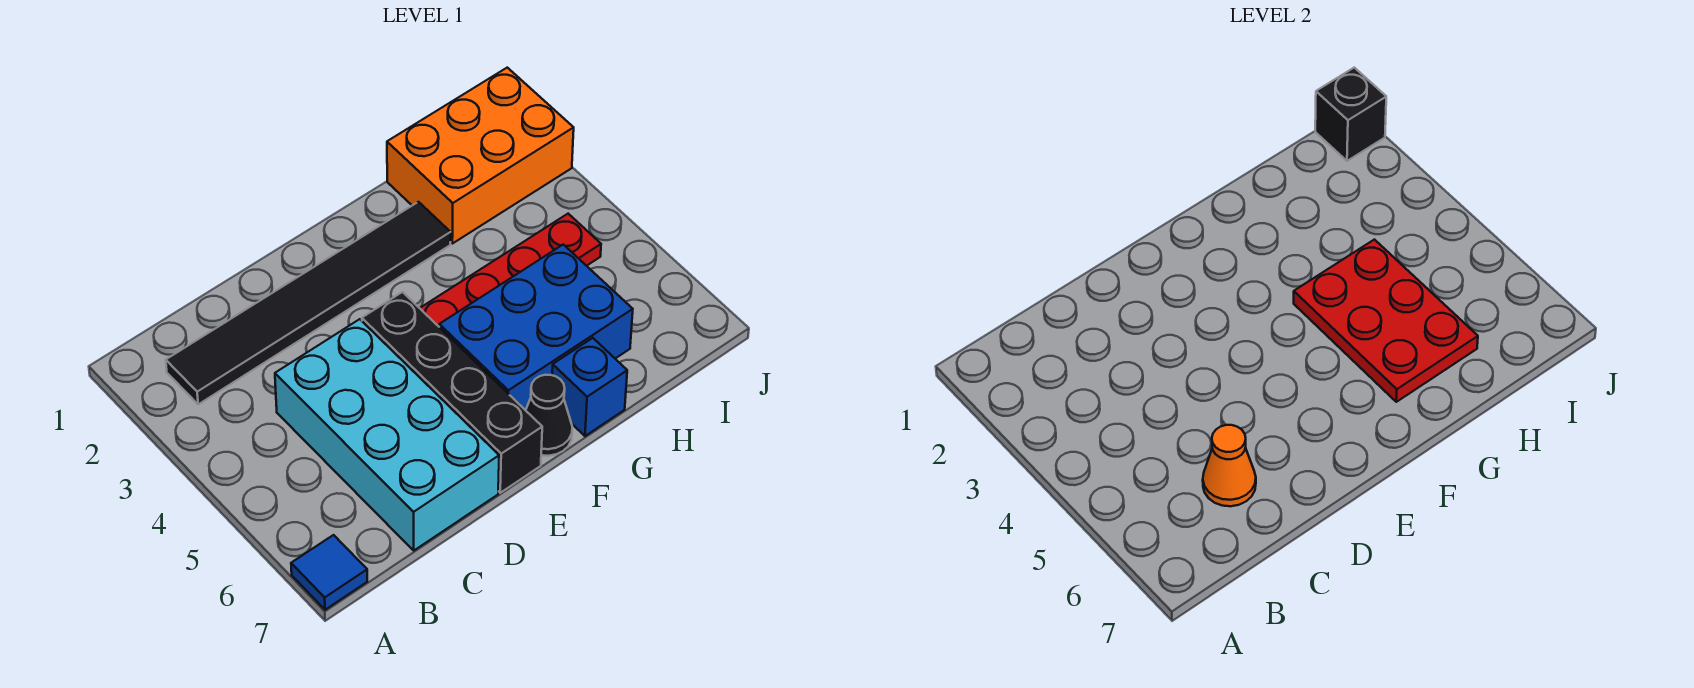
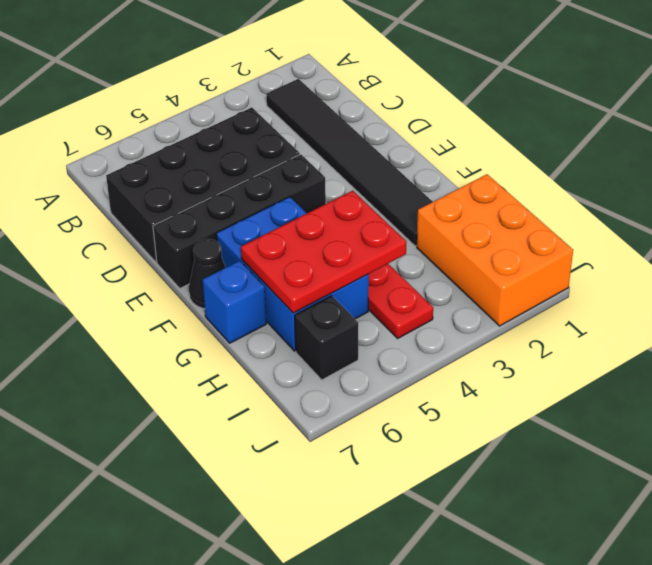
blue 1x1 tile [291,535,367,610] -> none
cyan 2x4 brick [275,319,499,550] -> black 2x4 brick [106,108,300,262]
orange 1x1 cone [1203,425,1256,506] -> none
black 1x1 brick [1315,68,1386,161] -> black 1x1 brick moved to [295,296,358,380]

